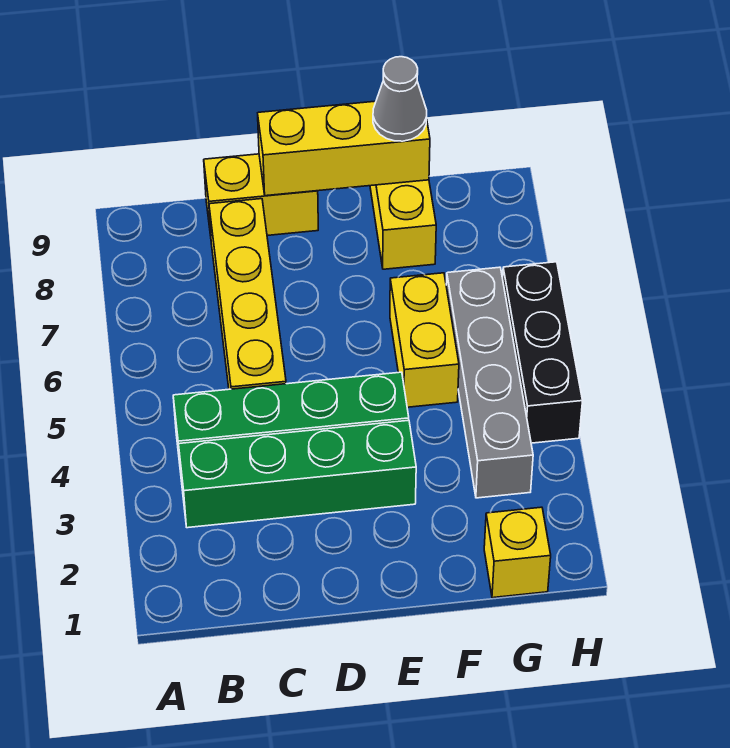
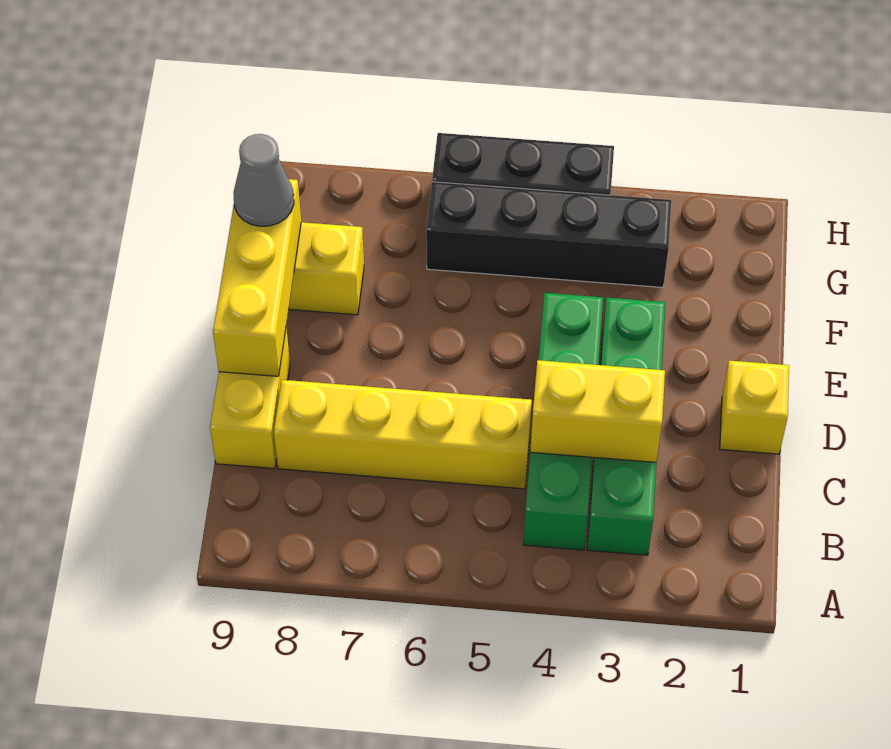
yellow 1x2 brick [390,273,459,407] -> yellow 1x2 brick moved to [530,360,665,462]
yellow 1x1 brick [484,507,551,598] -> yellow 1x1 brick moved to [720,361,789,454]
grey 1x4 brick [446,267,533,498] -> black 1x4 brick [426,182,671,287]

